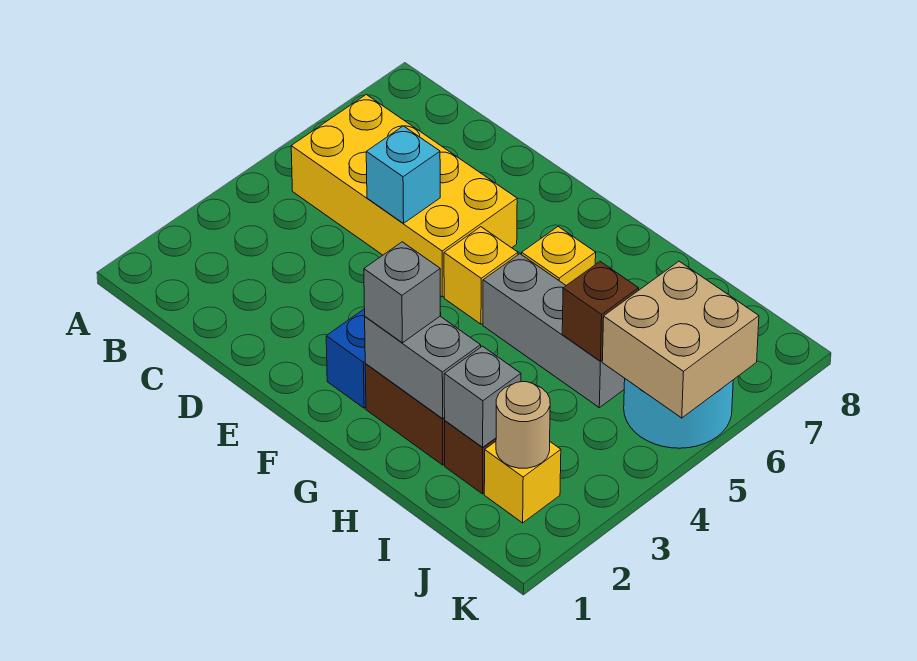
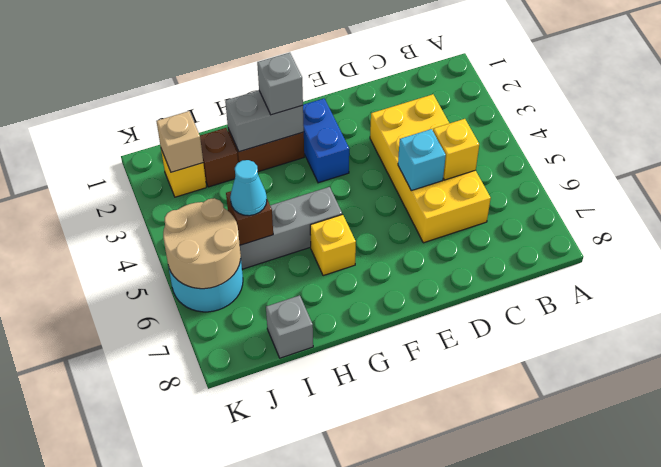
yellow 2x4 brick [291,95,517,297] -> yellow 2x4 brick turned to [370,94,491,243]
yellow 1x1 brick [444,227,518,324] -> yellow 1x1 brick moved to [433,119,479,180]
grey 1x1 brick [444,346,521,447] -> grey 1x1 brick moved to [266,295,313,358]
none -> cyan 1x1 cone [230,160,267,216]
tan 1x1 round brick [496,382,550,468] -> tan 1x1 brick [157,111,203,172]
tan 2x2 brick [602,261,759,418] -> tan 2x2 round brick [163,198,241,289]

